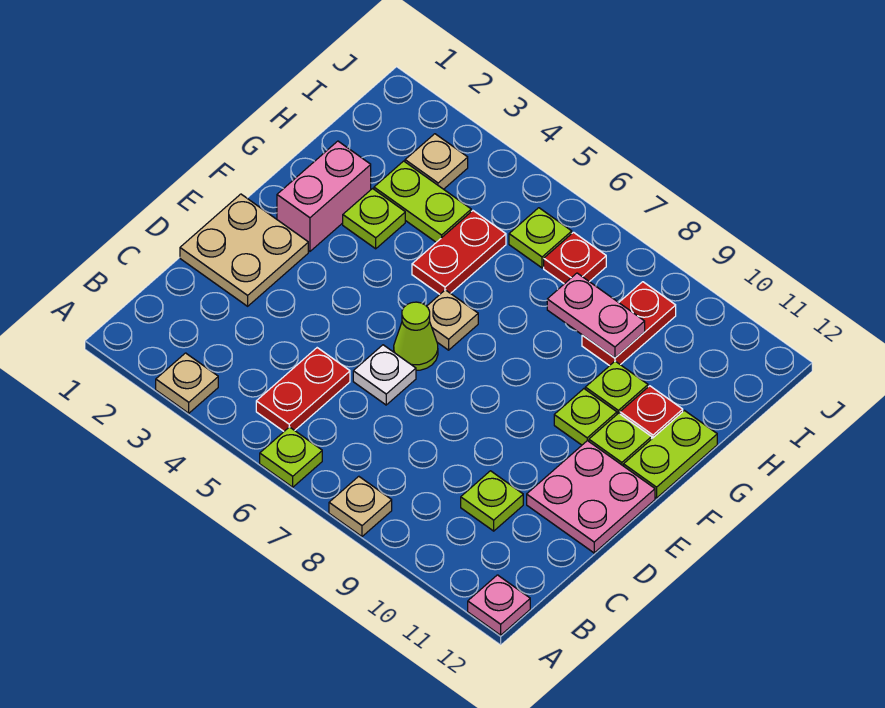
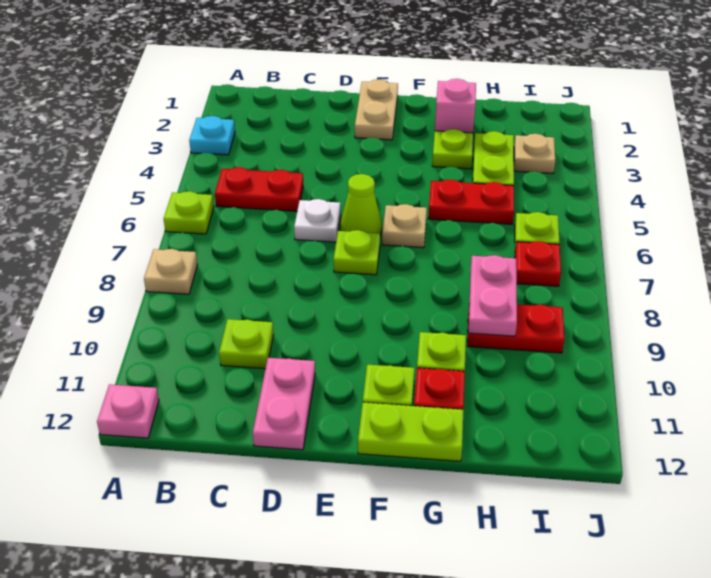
tan 1x1 plate [156,353,218,413] -> cyan 1x1 plate [189,116,235,155]
tan 2x2 plate [180,194,308,306] -> tan 1x2 plate [355,79,398,140]
pink 2x2 plate [527,441,655,553] -> pink 1x2 plate [253,358,315,450]
pink 1x2 brick [277,141,371,251] -> pink 1x1 brick [435,79,476,133]
lime 1x1 plate [554,389,617,445] -> lime 1x1 plate moved to [333,230,380,275]

